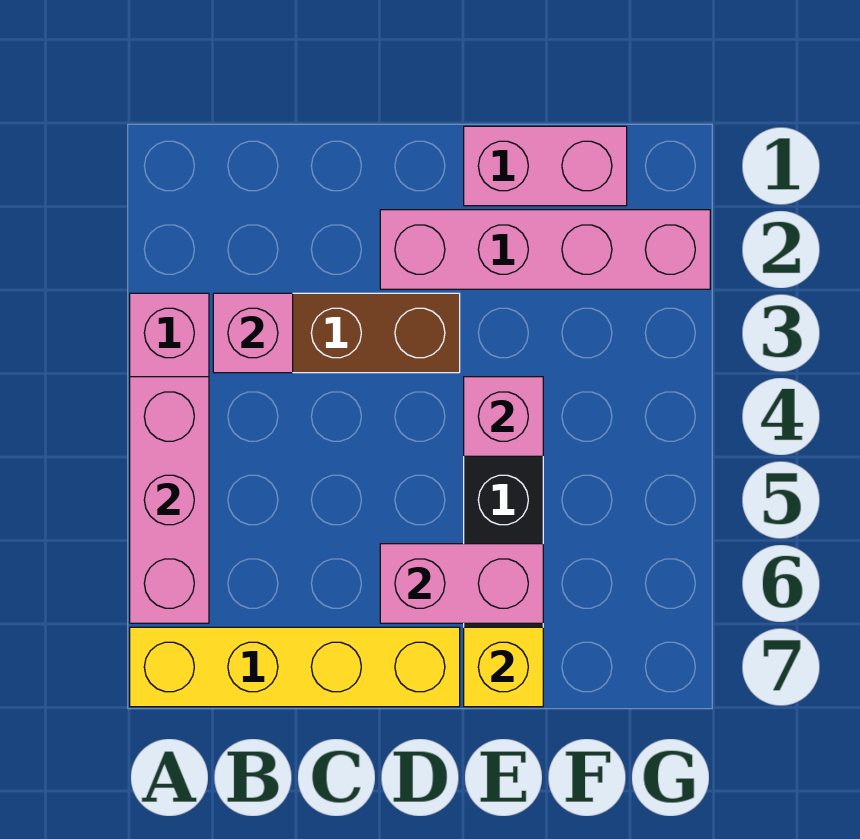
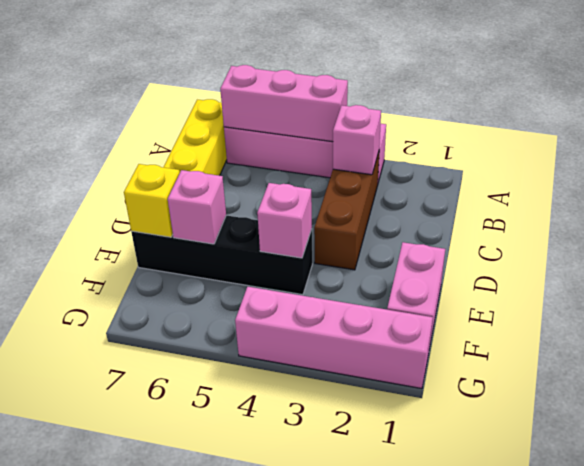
pink 1x4 brick [380,210,710,289] -> pink 1x4 brick turned to [235,287,433,389]
pink 1x2 brick [380,544,543,623] -> pink 1x1 brick [168,170,226,244]

